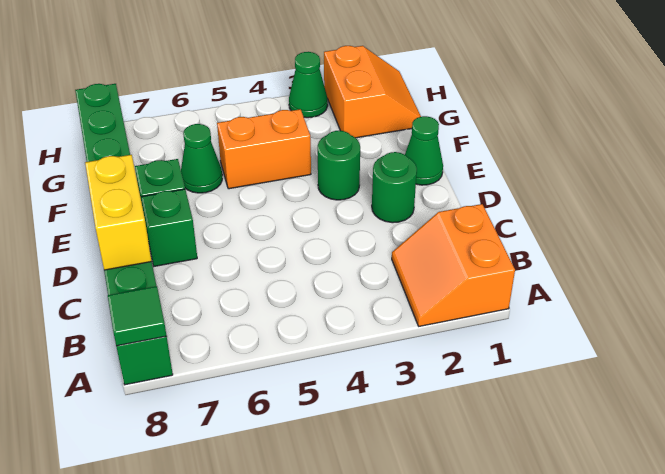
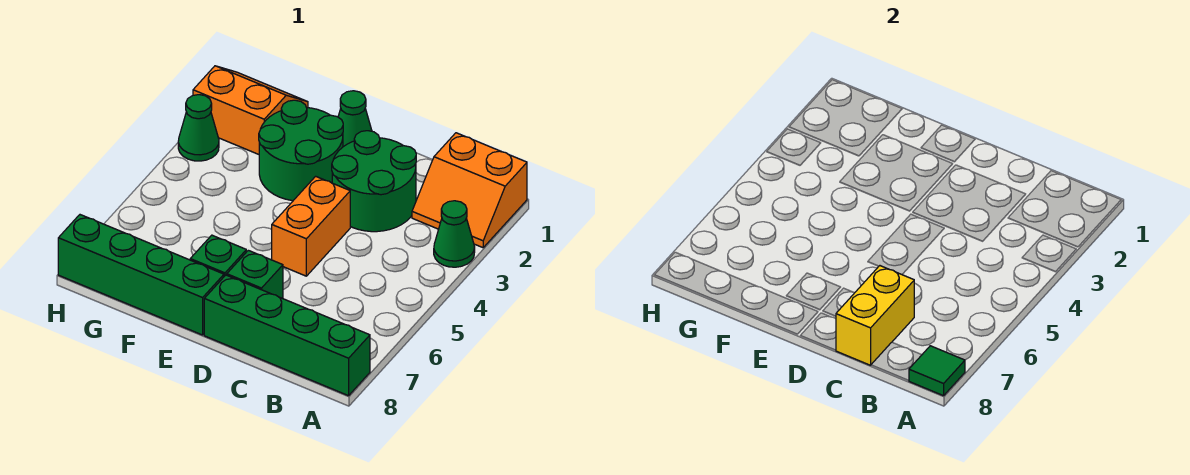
yellow 1x2 brick [85,155,152,270] -> yellow 1x2 brick turned to [836,266,914,365]
green 1x1 round brick [372,152,417,223] -> green 2x2 round brick [332,131,416,232]
green 1x1 round brick [318,131,360,200] -> green 2x2 round brick [259,100,343,201]
orange 1x2 brick [217,109,311,189] -> orange 1x2 brick moved to [272,176,350,276]
green 1x1 cone [181,124,222,193] -> green 1x1 cone moved to [434,201,475,267]

